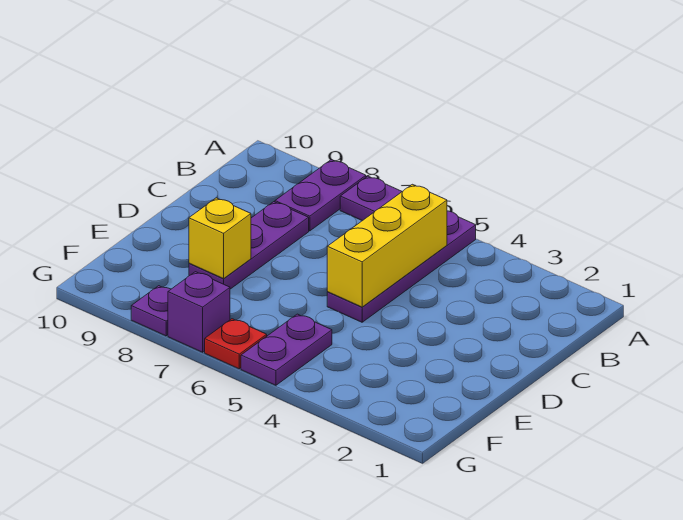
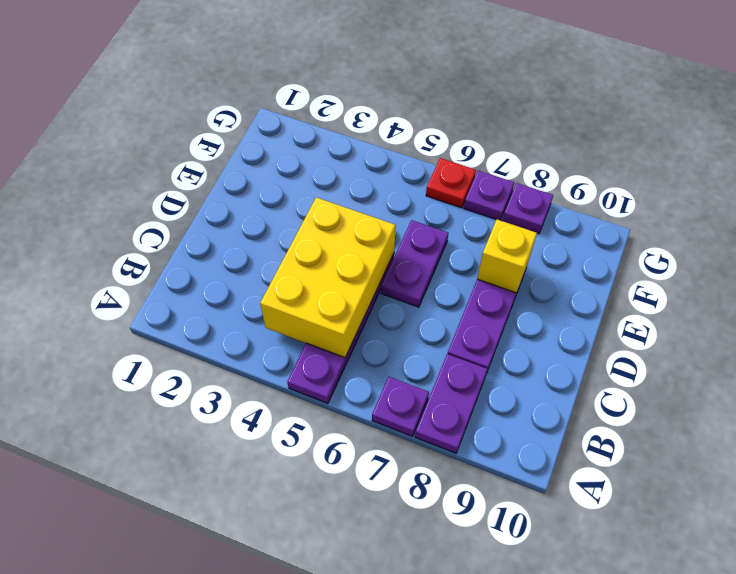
yellow 1x3 brick [327,184,447,307] -> yellow 2x3 brick [260,197,396,357]
purple 1x2 plate [241,314,332,385] -> purple 1x2 plate moved to [381,220,449,307]
purple 1x1 brick [168,272,230,352] -> purple 1x1 plate [464,170,514,220]

